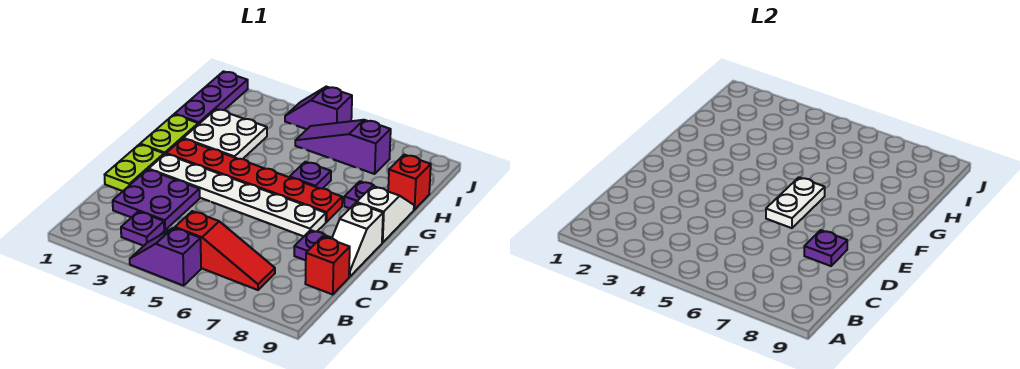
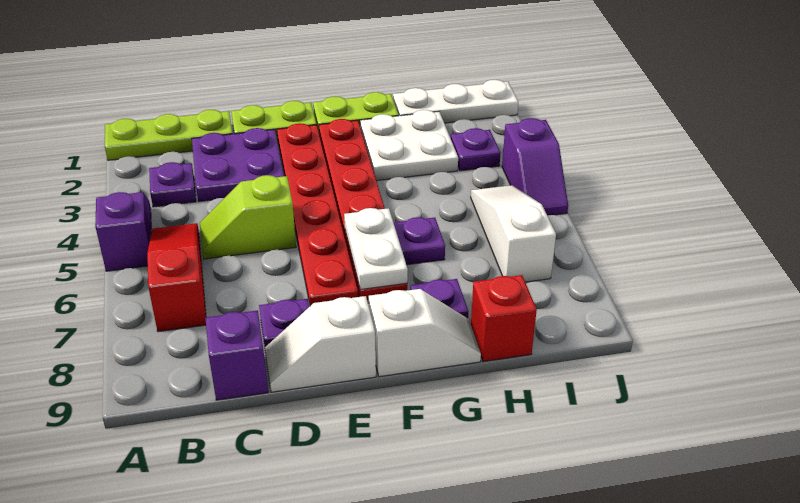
none -> lime 1x3 plate [105,110,232,160]
red 1x3 slope [175,211,275,290] -> red 1x3 slope turned to [147,223,206,332]
none -> lime 1x2 slope [200,175,296,259]
red 1x1 brick [305,237,350,295] -> purple 1x1 brick [205,310,268,400]
purple 1x1 plate [804,230,847,266] -> purple 1x1 plate moved to [451,128,501,171]
white 1x6 plate [149,154,326,236] -> red 1x6 plate [277,123,358,306]
white 1x2 plate [766,177,825,228] -> white 1x2 plate turned to [344,208,408,289]
purple 1x3 plate [175,71,248,124] -> white 1x3 plate [393,80,518,123]
purple 1x3 slope [295,120,391,174] -> white 1x3 slope [471,185,556,282]
purple 1x2 slope [285,87,352,129] -> purple 1x2 slope turned to [502,118,568,216]

